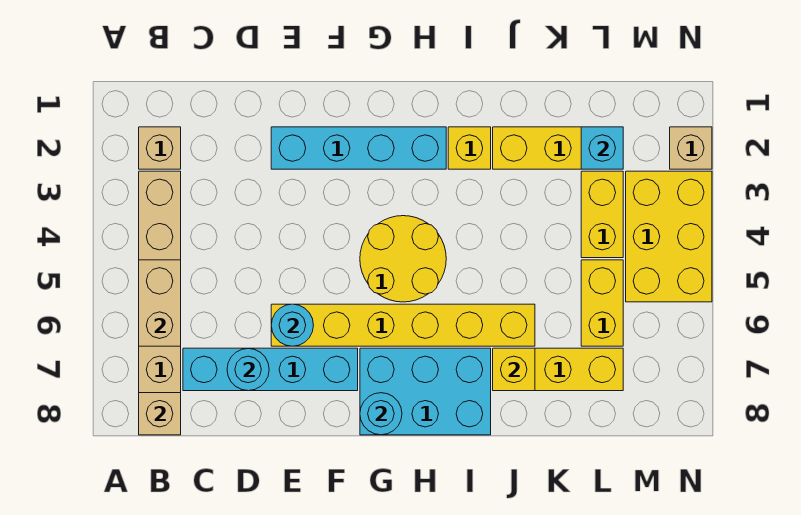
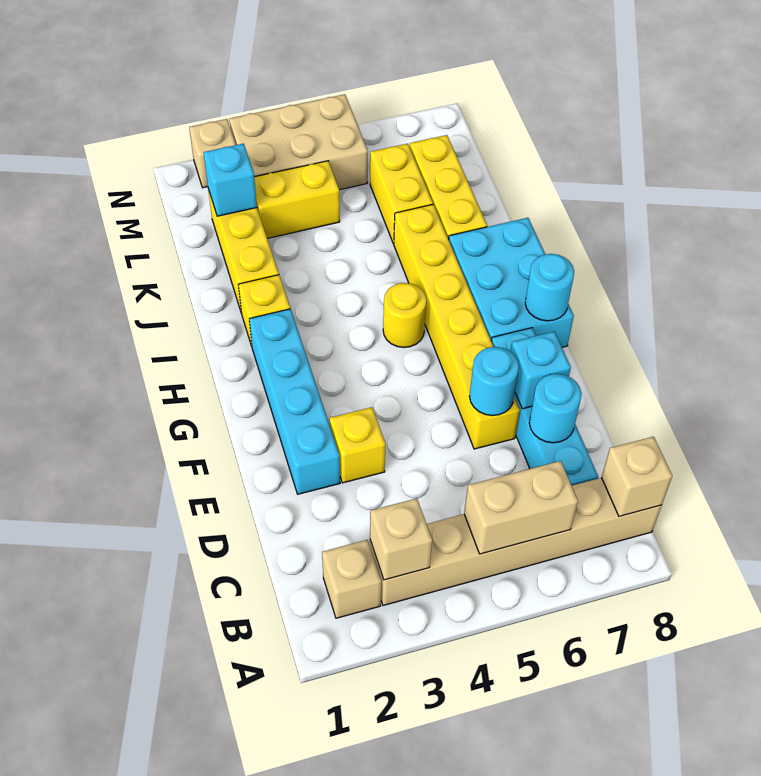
none -> tan 1x1 brick [370,498,432,580]
none -> cyan 1x1 brick [511,332,571,409]
yellow 2x2 round brick [360,216,446,302] -> yellow 1x1 round brick [383,283,426,348]
yellow 1x1 brick [493,348,535,391] -> yellow 1x1 brick moved to [329,407,385,483]
yellow 1x2 brick [581,260,623,346] -> yellow 1x2 brick turned to [370,144,433,243]
yellow 2x3 brick [626,171,712,302] -> tan 2x3 brick [229,94,368,190]

